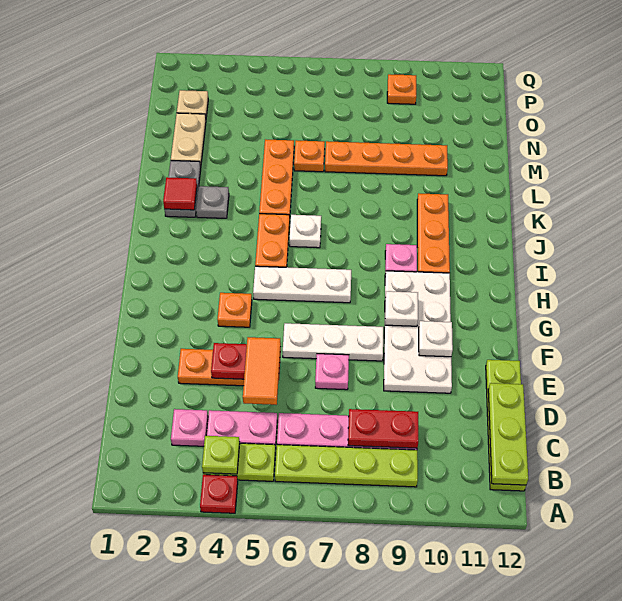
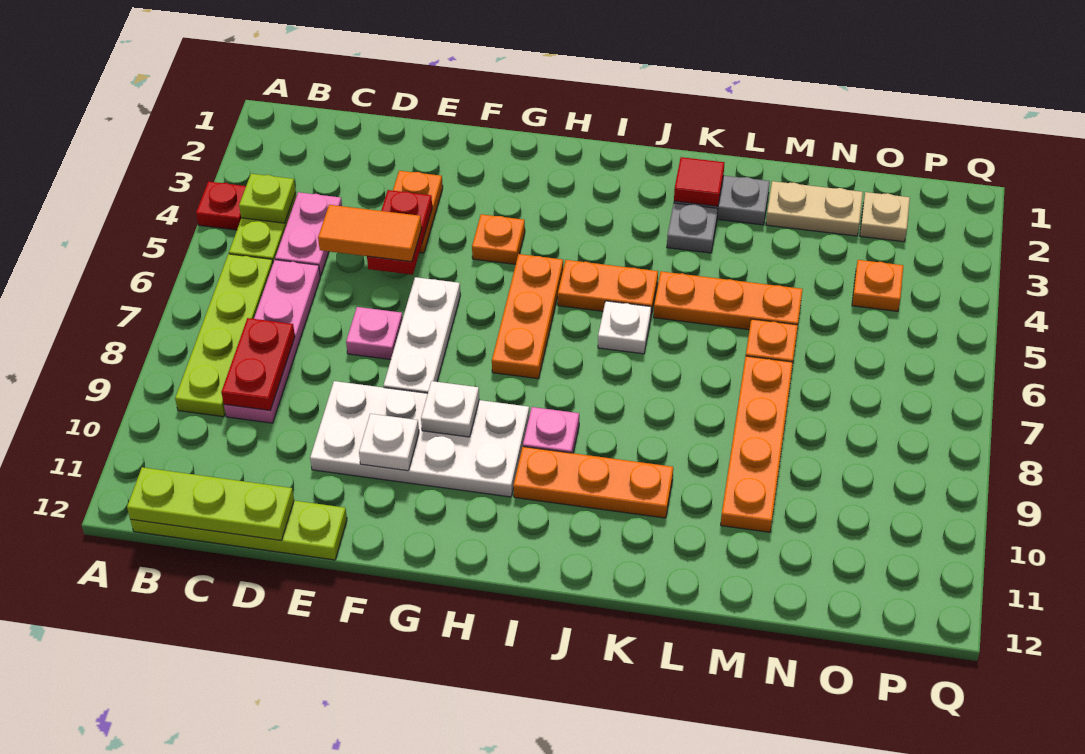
pink 1x1 plate [171,409,208,446] -> none
white 1x3 plate [253,266,351,303] -> orange 1x3 plate [492,254,563,379]
orange 1x1 plate [387,74,416,104] -> orange 1x1 plate moved to [852,260,903,311]

